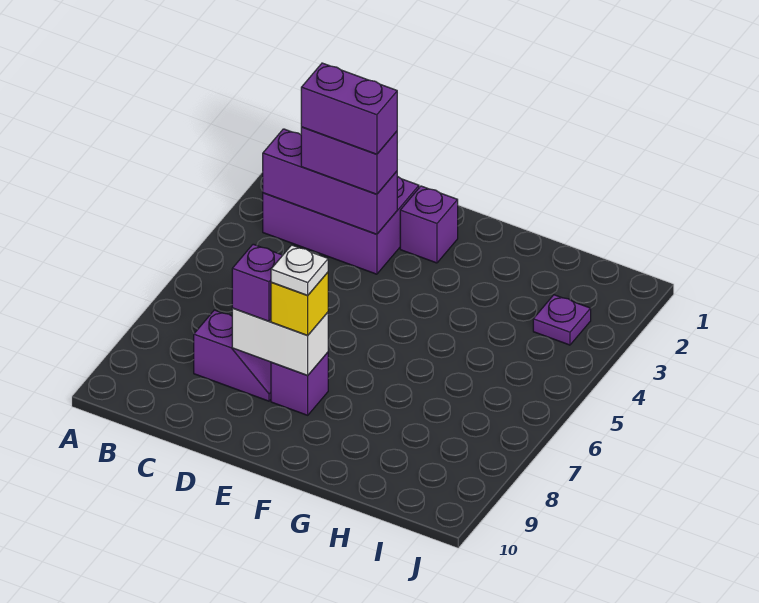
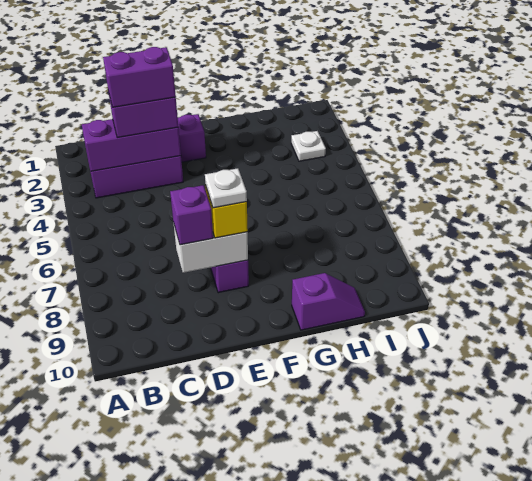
purple 1x2 slope [194,310,271,401] -> purple 1x2 slope moved to [292,273,365,330]
purple 1x1 plate [533,295,591,345] -> white 1x1 plate [291,131,326,161]

